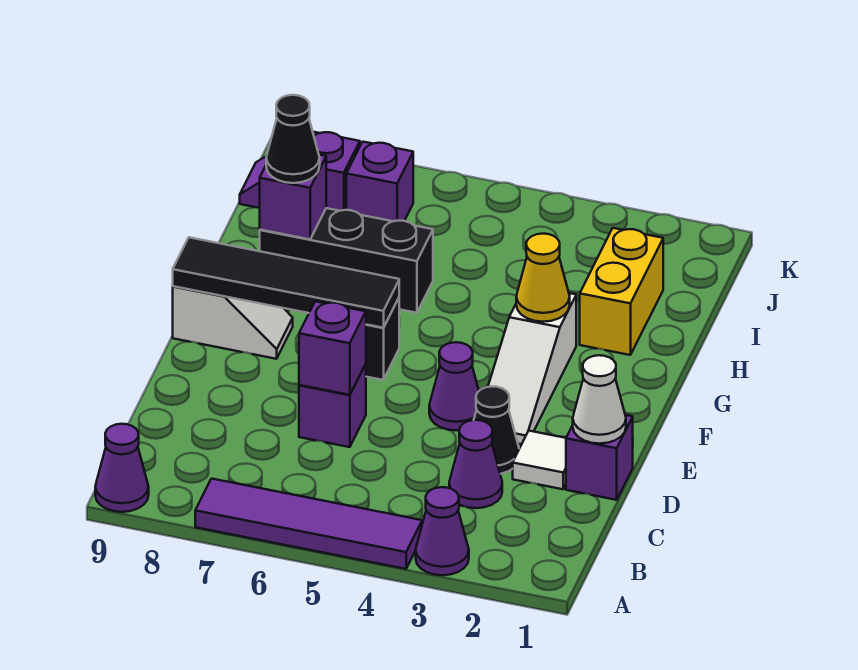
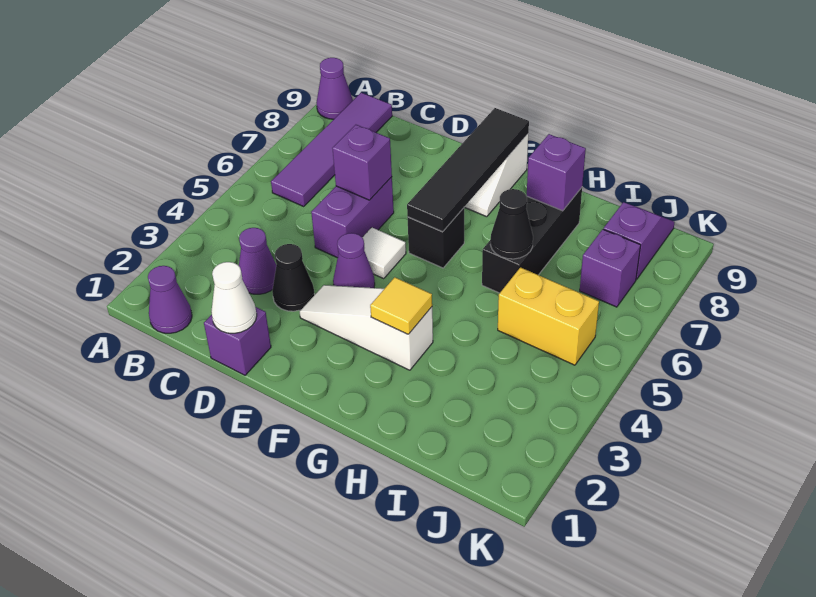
purple 1x1 cone [416,487,469,575] -> purple 1x1 cone moved to [148,266,192,333]
purple 1x4 tile [195,479,422,569] -> purple 1x4 tile moved to [271,93,392,206]
white 1x1 tile [513,431,566,489] -> white 1x1 tile moved to [362,227,406,279]
purple 1x1 brick [299,364,366,447] -> purple 1x2 brick [311,177,394,258]
yellow 1x1 cone [516,234,570,322] -> yellow 1x1 tile [370,277,432,334]
yellow 1x2 brick [580,228,663,355] -> yellow 1x2 brick moved to [498,268,599,365]
black 1x1 cone [266,95,320,183] -> black 1x1 cone moved to [490,189,533,259]

